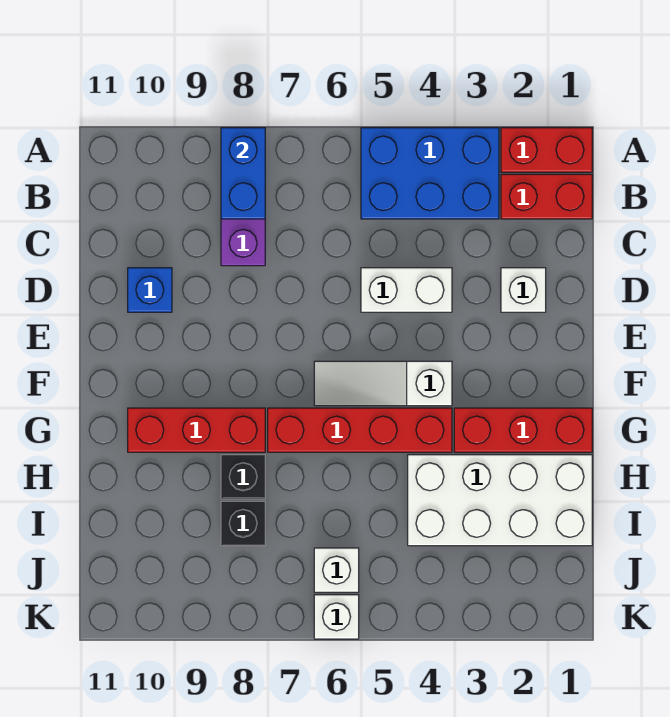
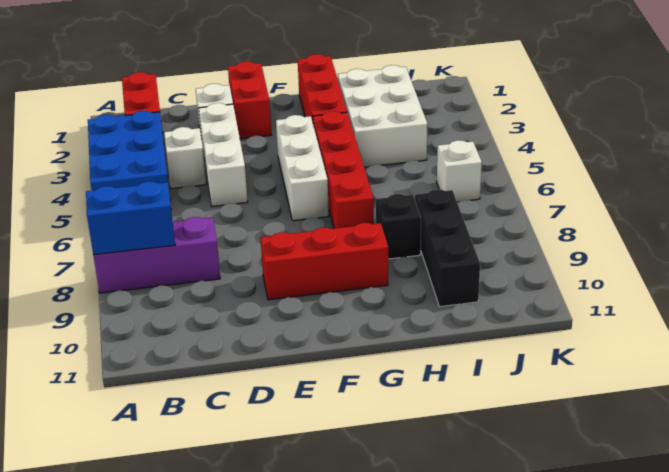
red 1x2 brick [501,128,592,172] -> red 1x2 brick moved to [228,61,272,139]
white 1x2 brick [361,268,452,312] -> white 1x3 brick [199,103,248,207]
blue 1x1 brick [128,268,172,312] -> none
white 1x3 slope [314,361,452,406] -> white 1x3 brick [276,115,329,221]
red 1x3 brick [128,408,265,452] -> red 1x3 brick turned to [260,223,388,300]
white 2x4 brick [408,455,592,546] -> white 2x3 brick [338,65,427,167]
black 1x1 brick [221,501,265,546] -> black 1x3 brick [415,189,480,307]
white 1x1 brick [314,595,359,639] -> white 1x1 brick moved to [164,127,206,189]

